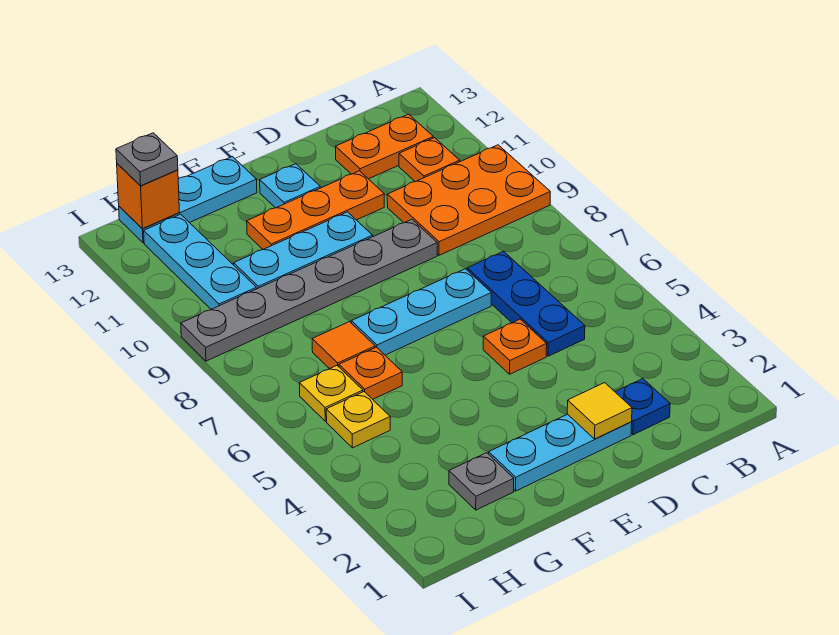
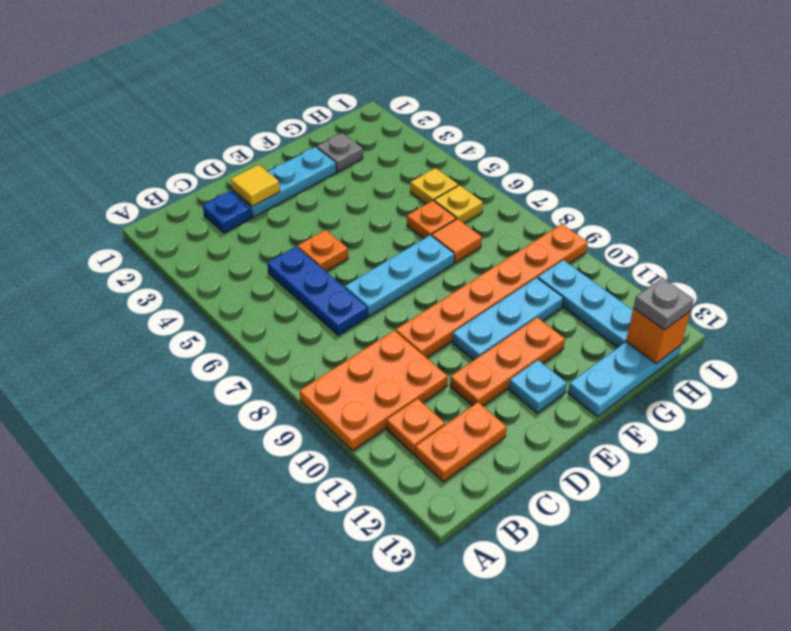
grey 1x6 plate [181,219,437,361] -> orange 1x6 plate [396,224,588,358]

